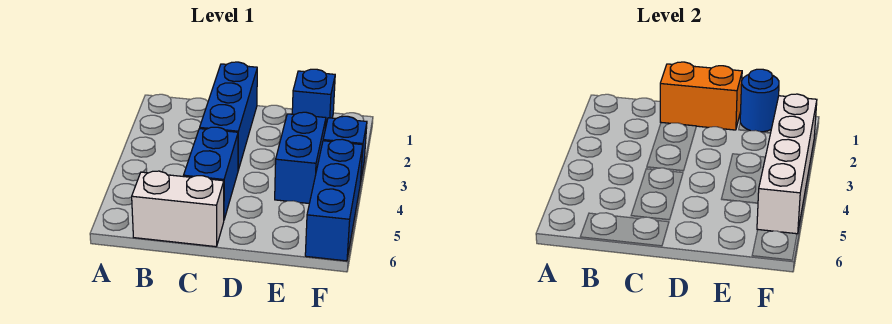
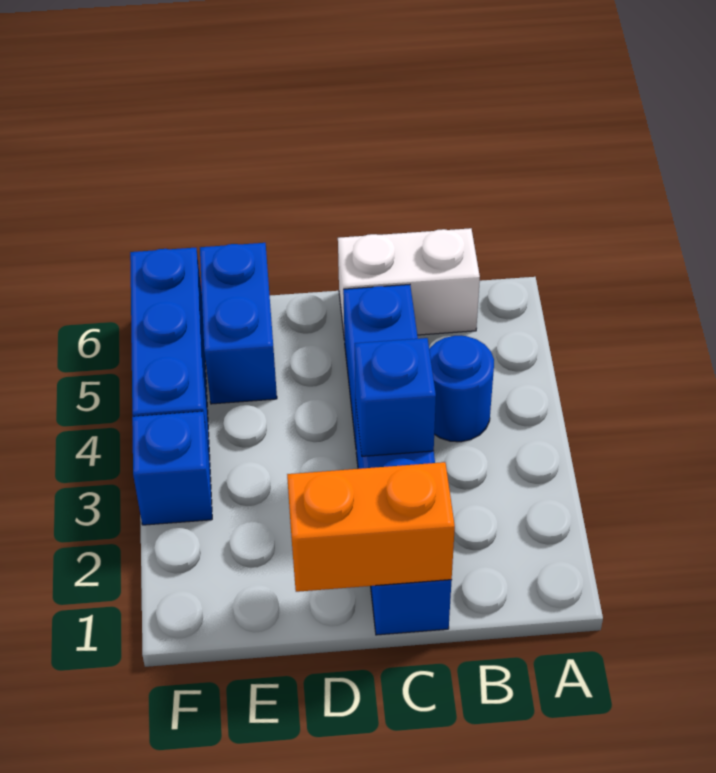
blue 1x1 brick [292,69,335,129] -> blue 1x1 brick moved to [355,338,436,456]
blue 1x1 round brick [740,69,779,132] -> blue 1x1 round brick moved to [429,336,494,442]
blue 1x2 brick [275,112,326,203] -> blue 1x2 brick moved to [200,243,277,404]
white 1x4 brick [757,94,817,234] -> none

